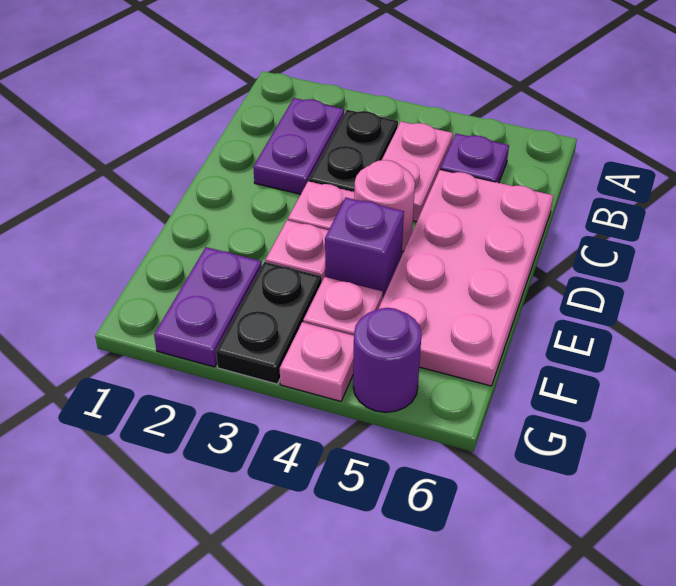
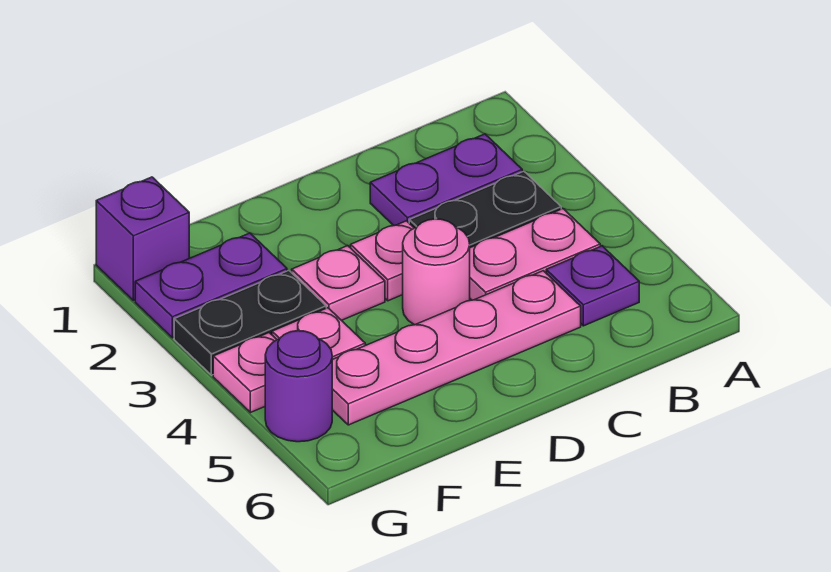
pink 2x4 plate [379,170,553,386] -> pink 1x4 plate [332,271,581,425]
purple 1x1 brick [325,198,404,297] -> purple 1x1 brick moved to [96,177,189,301]

